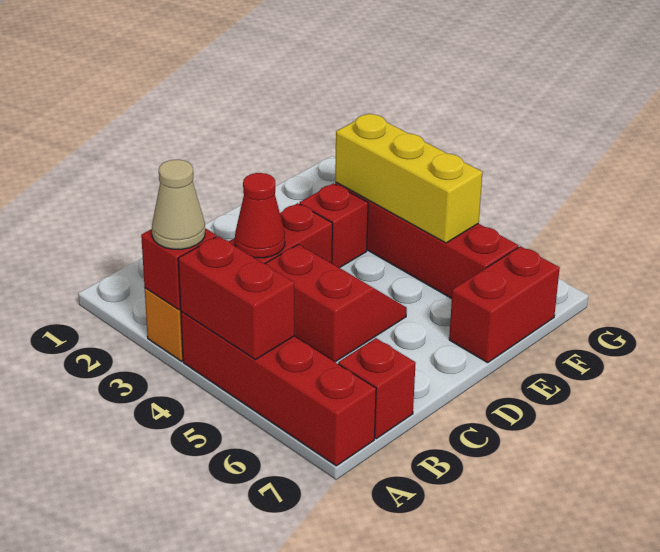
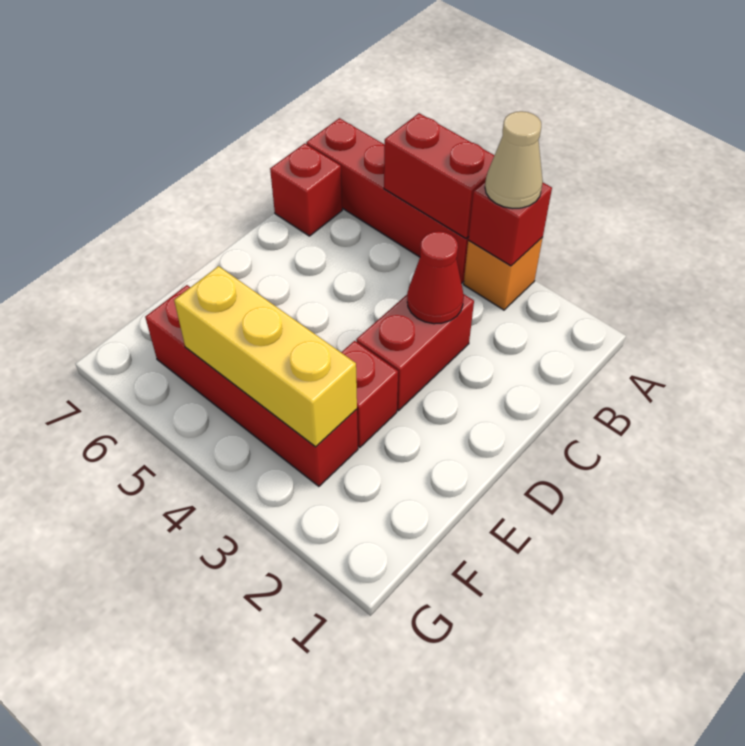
red 2x2 slope [265,245,407,362] -> none
red 1x2 brick [449,246,560,363] -> none

